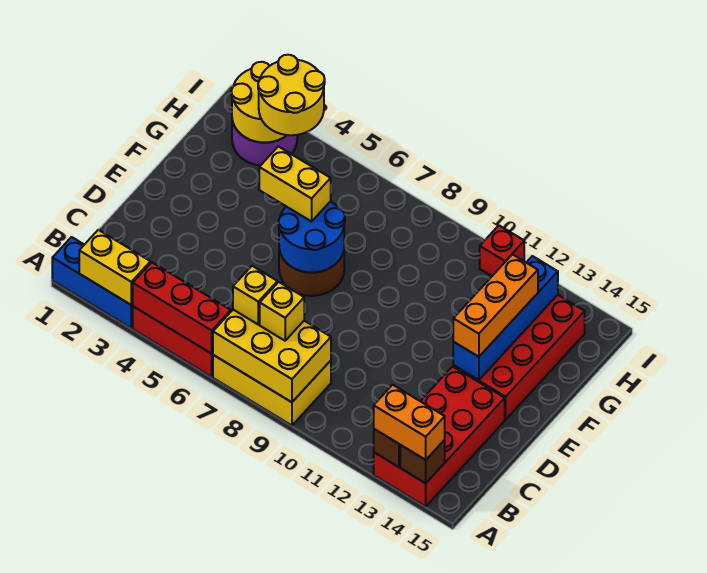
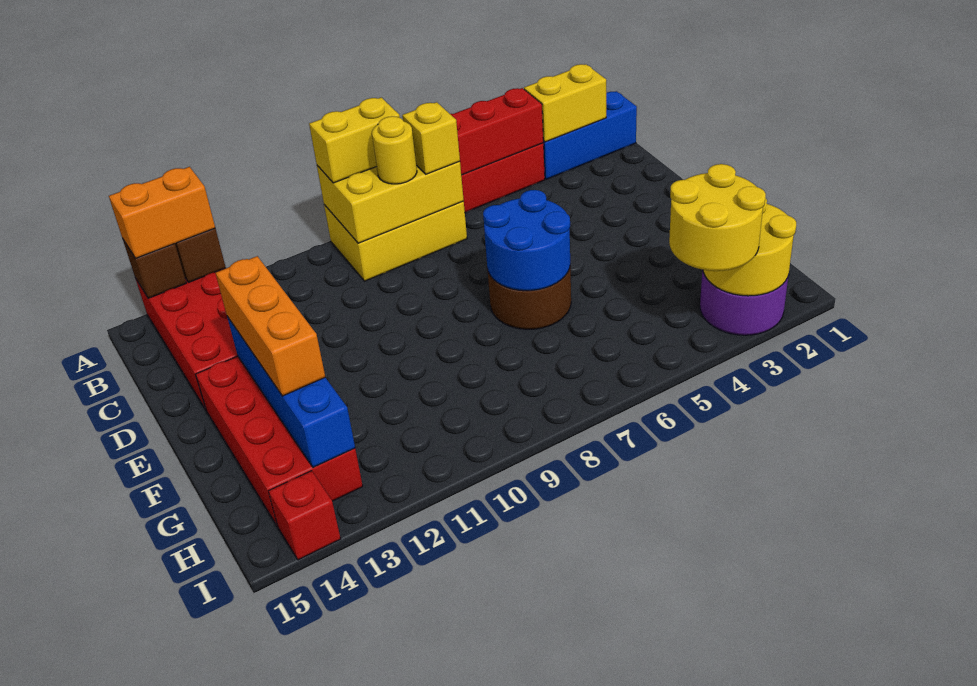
yellow 1x1 brick [260,282,304,341] -> yellow 1x1 round brick [372,116,417,184]
yellow 1x2 brick [259,146,331,222] -> yellow 1x2 brick moved to [309,97,400,183]
red 1x1 brick [480,226,524,276] -> red 1x1 brick moved to [269,471,341,560]

